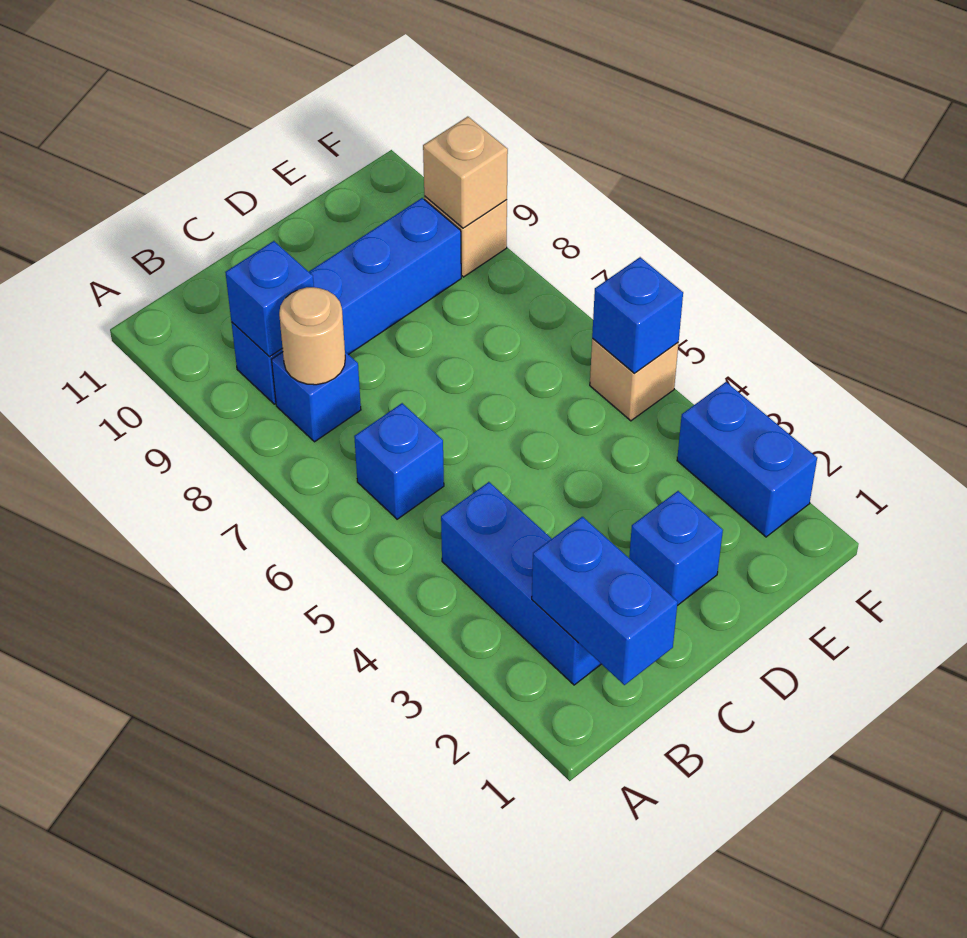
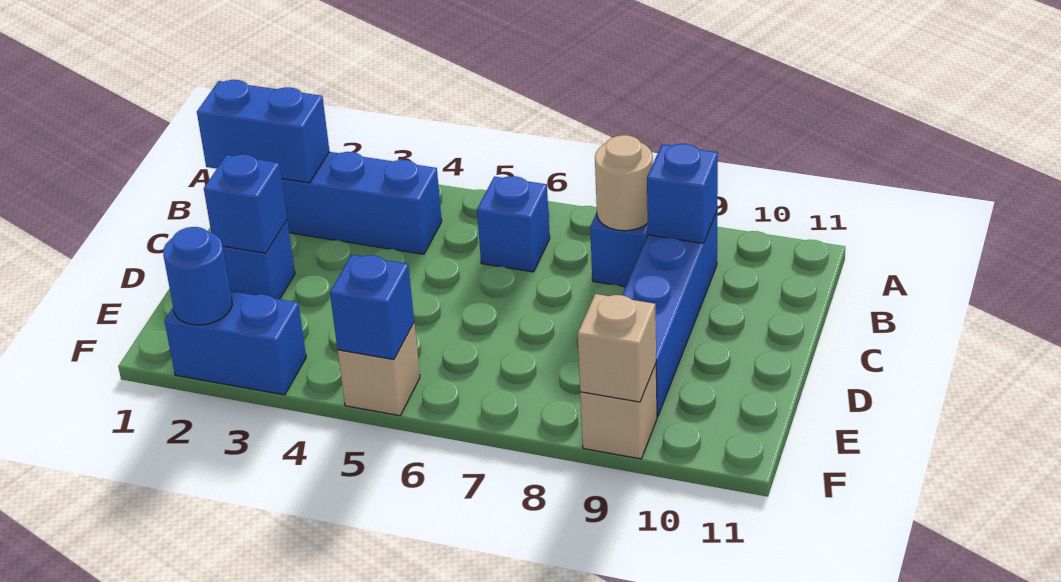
none -> blue 1x1 brick [204,154,287,253]
none -> blue 1x1 round brick [163,227,232,325]

